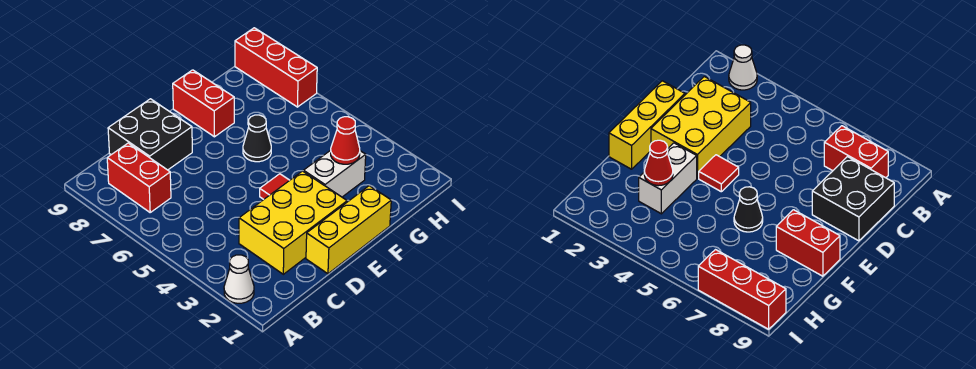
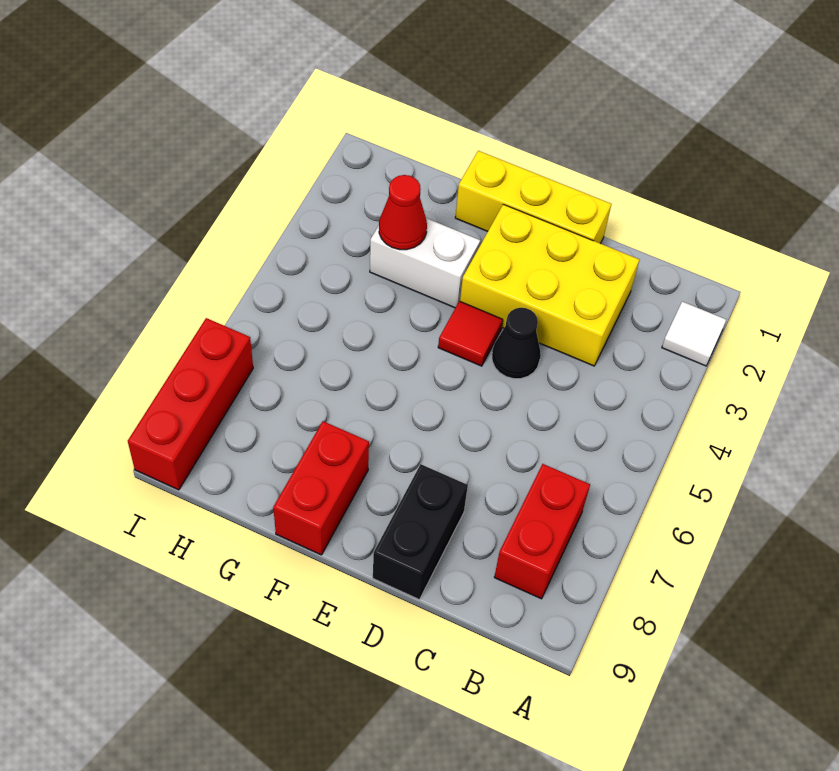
white 1x1 cone [224,255,254,303] -> white 1x1 tile [662,302,726,366]
black 2x2 brick [108,99,192,170] -> black 1x2 brick [373,464,468,600]
black 1x1 cone [243,115,271,162] -> black 1x1 cone moved to [492,308,541,379]

